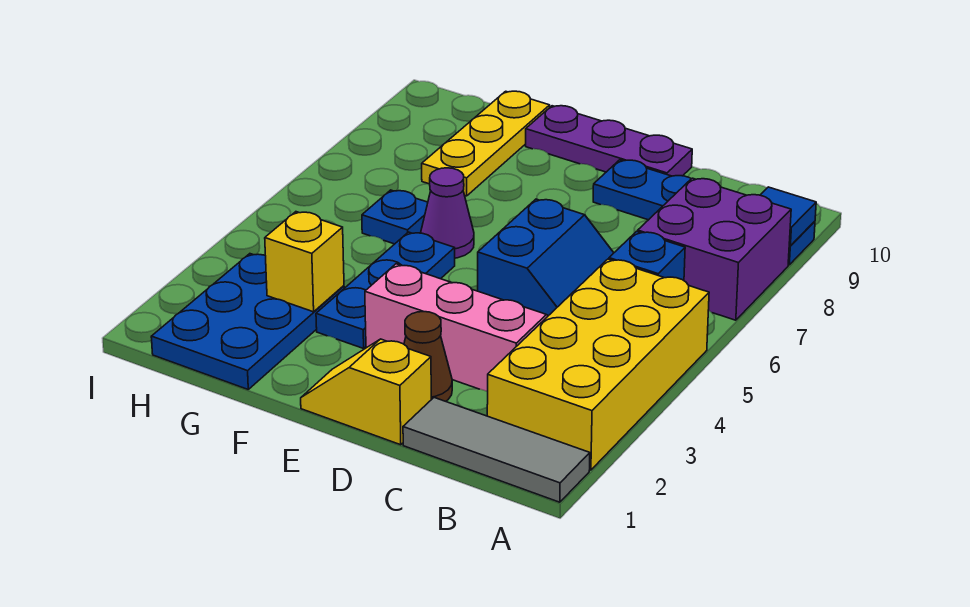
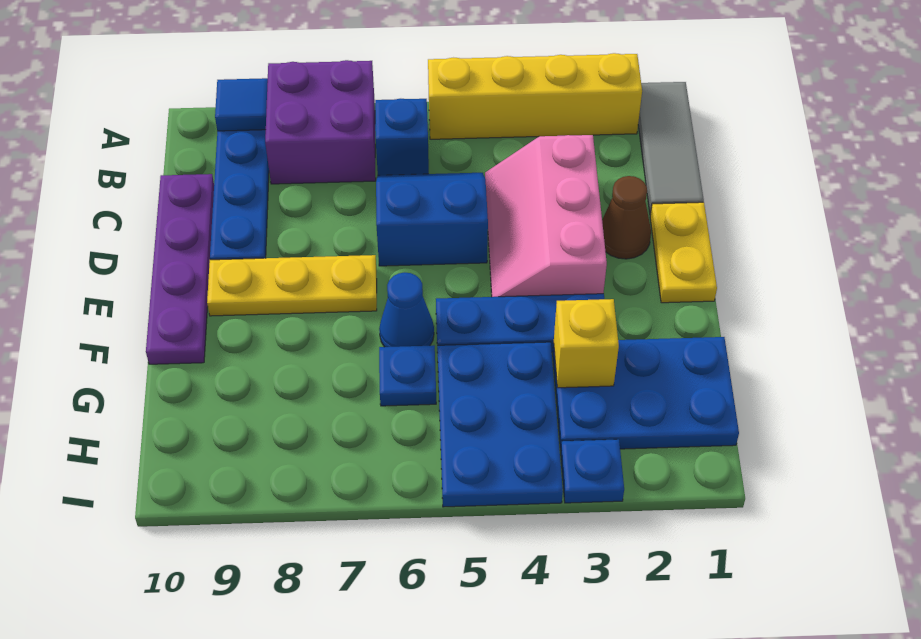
yellow 2x4 brick [487,259,709,470] -> yellow 1x4 brick [428,53,642,139]
yellow 1x2 slope [301,339,431,445] -> yellow 1x2 plate [650,202,717,303]
purple 1x3 plate [526,106,692,176] -> purple 1x4 plate [146,174,214,364]
purple 1x1 cone [421,168,474,258] -> blue 1x1 cone [379,273,434,347]
none -> blue 2x3 plate [437,342,563,507]
yellow 1x3 plate [422,91,550,196] -> yellow 1x3 plate moved to [207,255,377,316]
none -> blue 1x1 plate [561,439,624,503]

